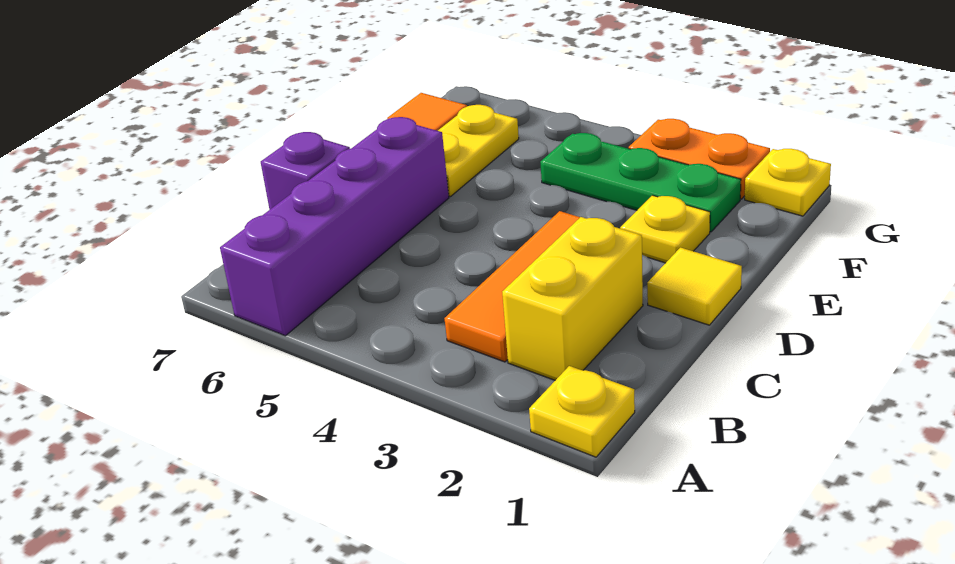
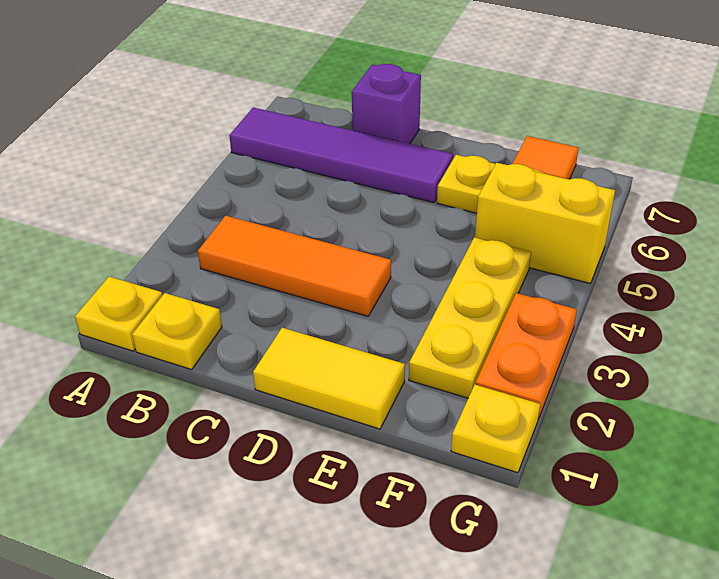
purple 1x4 brick [220,117,449,336] -> purple 1x4 tile [229,108,453,203]
yellow 1x2 brick [502,217,643,380] -> yellow 1x2 brick moved to [475,163,615,284]
yellow 1x1 tile [647,248,742,325] -> yellow 1x2 tile [253,328,405,429]
yellow 1x1 plate [620,195,710,263] -> yellow 1x1 plate moved to [132,293,222,370]
green 1x3 plate [540,133,741,232] -> yellow 1x3 plate [409,237,531,398]

